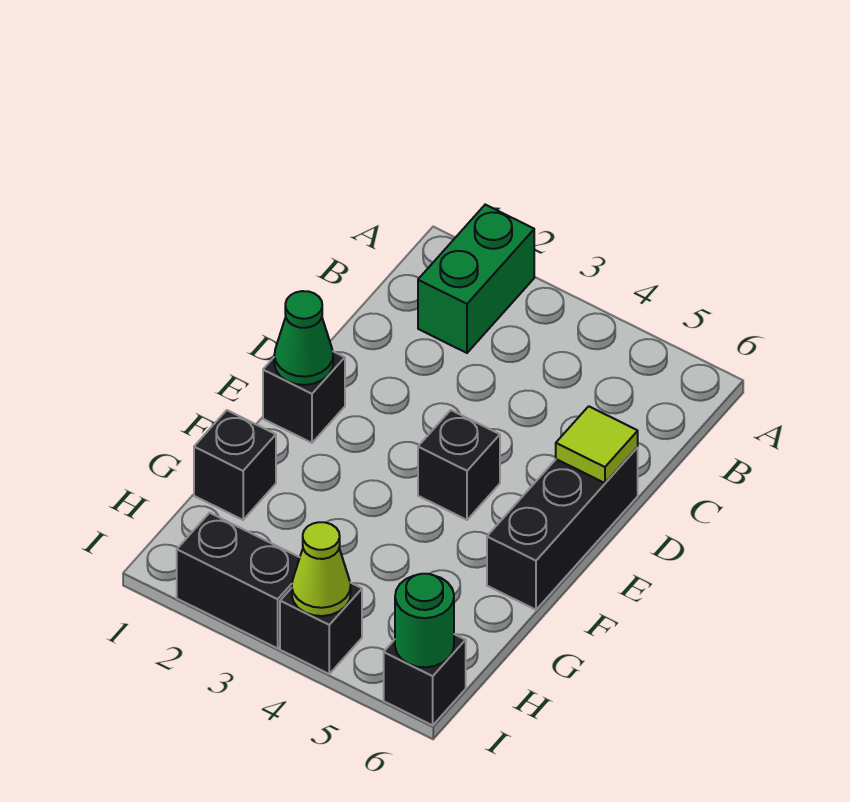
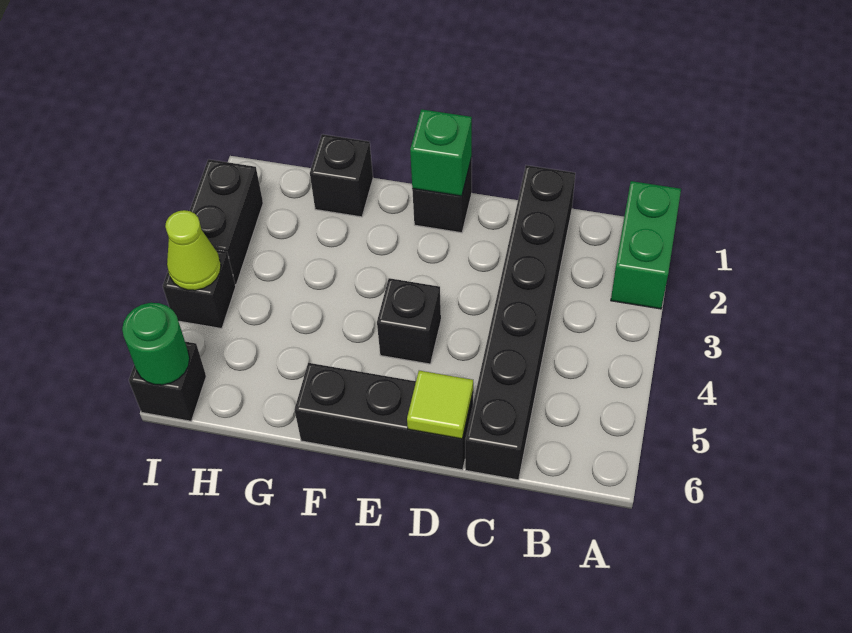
green 1x2 brick [418,205,534,353] -> green 1x2 brick turned to [611,181,681,309]
none -> black 1x6 brick [465,165,575,480]
green 1x1 cone [274,291,333,385] -> green 1x1 brick [410,109,472,196]

